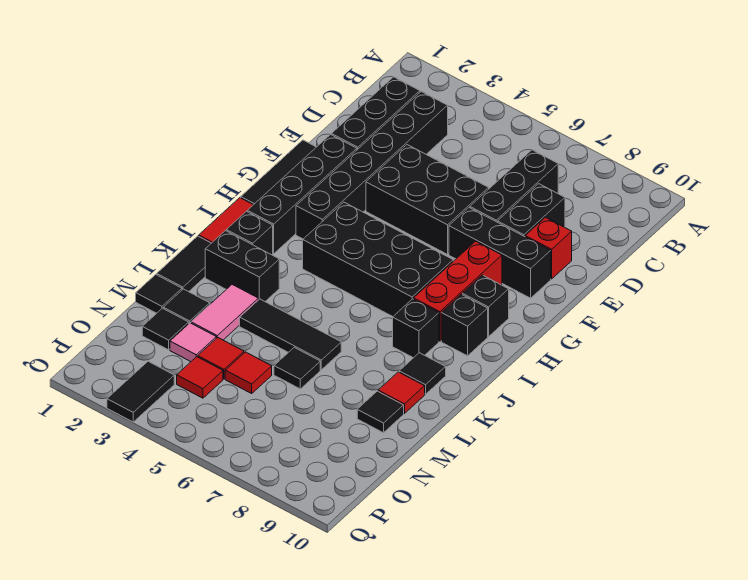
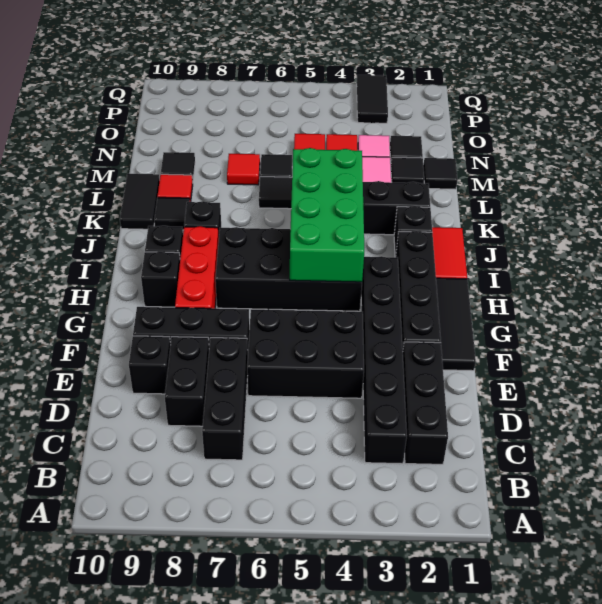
red 1x1 brick [525,217,572,279] -> black 1x1 brick [129,336,170,394]
none -> green 2x4 brick [290,148,364,282]
black 1x2 tile [157,236,211,292] -> black 1x2 tile moved to [120,174,160,229]
red 1x1 tile [177,357,223,398] -> red 1x1 tile moved to [227,154,260,185]

